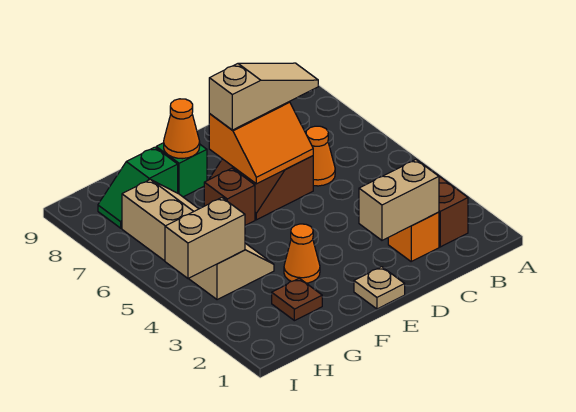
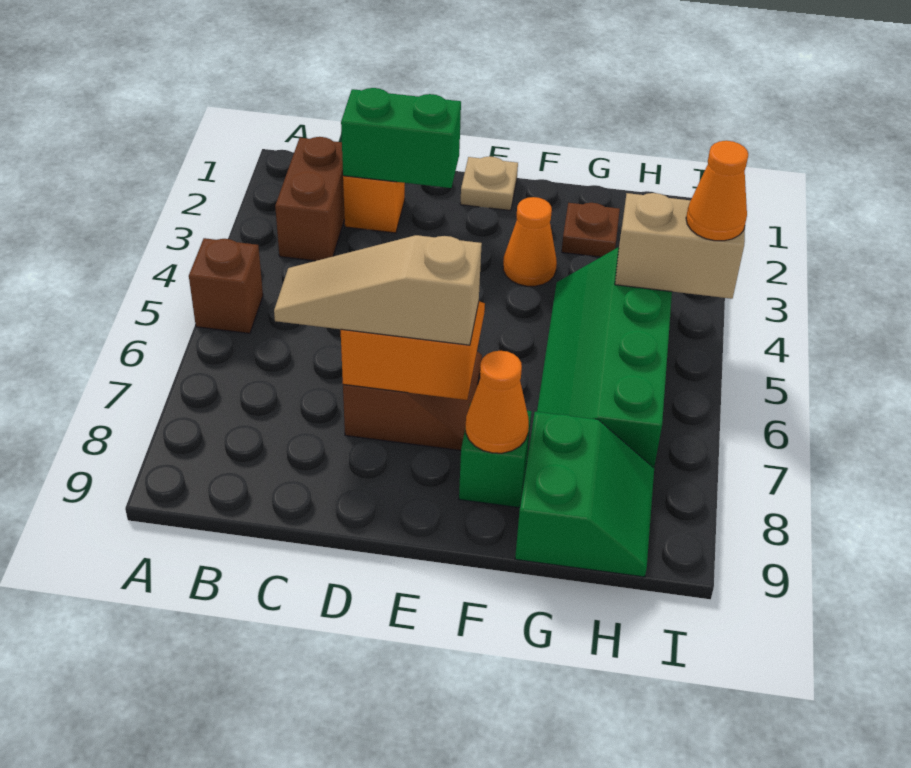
tan 1x2 brick [359,160,439,240] -> green 1x2 brick [341,88,461,188]
orange 1x1 cone [306,126,335,186] -> orange 1x1 cone moved to [686,141,748,241]
brown 1x1 brick [204,168,255,225] -> brown 1x1 brick moved to [189,238,263,333]
tan 2x4 slope [122,179,274,300] -> green 2x4 slope [537,248,672,468]
green 1x2 slope [98,147,178,228] -> green 2x2 slope [515,412,654,577]

